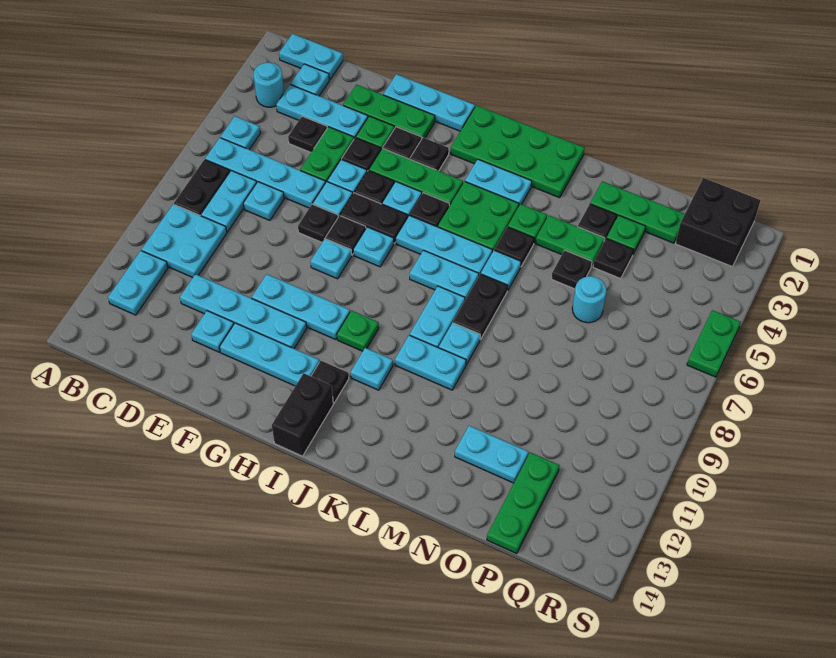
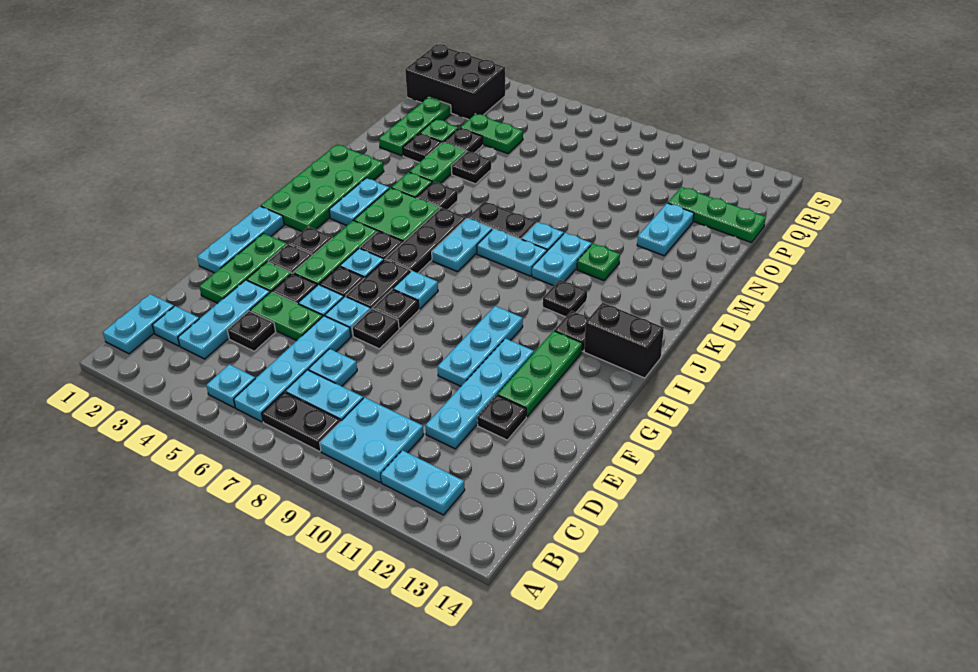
cyan 1x1 round brick [253,63,284,107] -> none
cyan 1x1 plate [191,311,234,352] -> black 1x1 plate [477,395,526,440]
cyan 1x3 plate [220,323,319,386] -> green 1x3 plate [498,331,582,417]
cyan 1x1 plate [311,239,352,279] -> none
cyan 1x3 plate [396,215,492,275] -> black 1x3 plate [386,208,466,273]
green 1x1 plate [337,310,379,351] -> green 1x1 plate moved to [577,244,620,281]
cyan 1x1 plate [351,348,393,390] -> black 1x1 plate [543,280,587,317]
cyan 1x1 plate [481,250,521,291] -> none
cyan 1x1 round brick [572,276,606,323] -> none
black 2x2 brick [675,178,760,266] -> black 2x3 brick [405,44,505,120]
green 1x2 plate [687,310,741,377] -> green 1x2 plate moved to [460,114,523,154]

